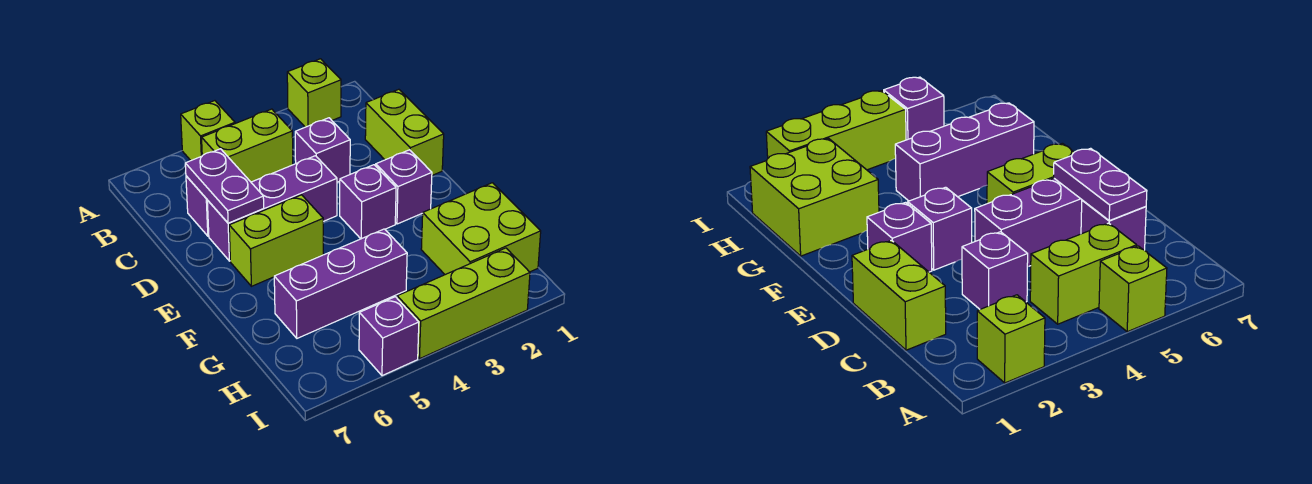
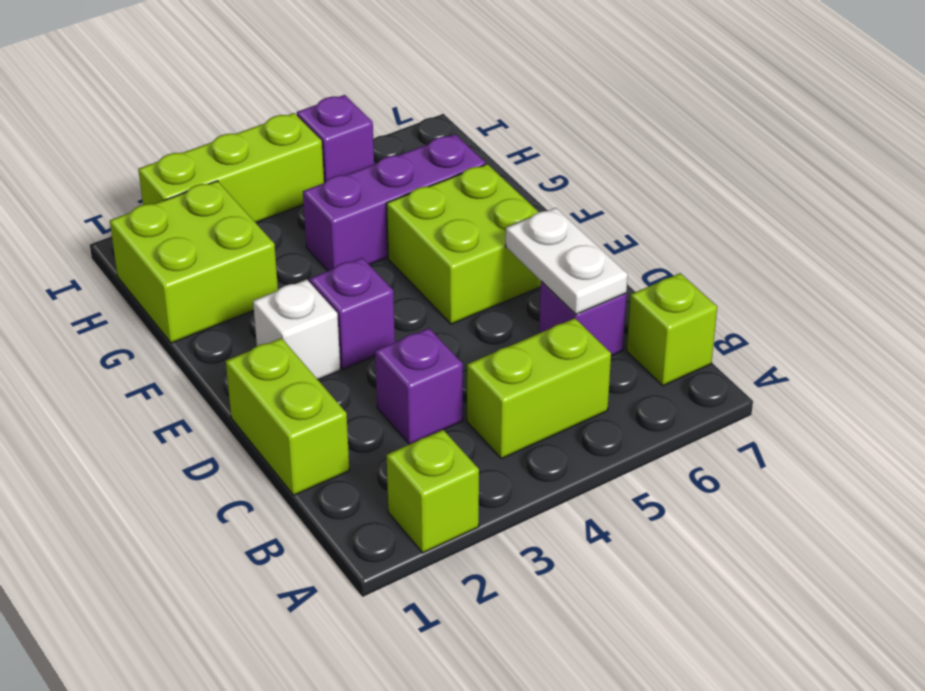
lime 1x1 brick [181,101,235,160] -> lime 1x1 brick moved to [627,273,717,386]
purple 1x2 plate [185,149,264,223] -> white 1x2 plate [506,208,628,314]
purple 1x3 brick [207,156,337,261] -> none
purple 1x1 brick [376,150,432,224] -> white 1x1 brick [253,280,340,380]
lime 1x2 brick [229,195,323,286] -> lime 2x2 brick [387,164,541,324]

